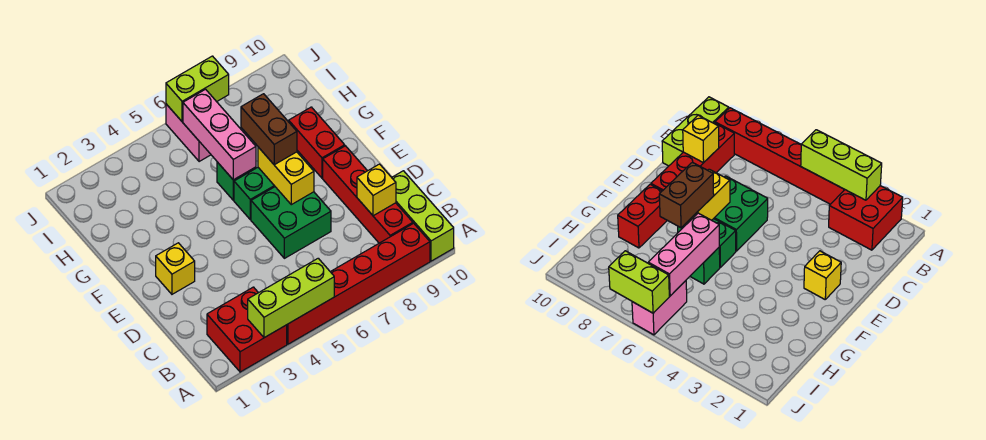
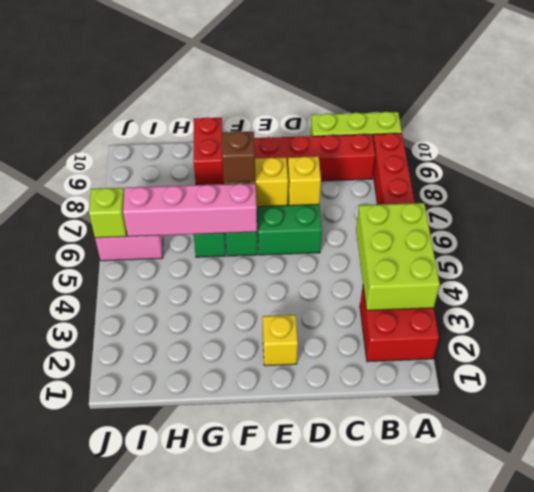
lime 1x3 brick [248,258,334,338] -> lime 2x3 brick [356,203,440,310]
yellow 1x1 brick [357,164,396,216] -> yellow 1x1 brick moved to [288,156,321,206]
brown 1x2 brick [241,94,297,165] -> brown 1x1 brick [222,131,255,183]
red 1x2 brick [289,107,345,178] -> red 1x2 brick turned to [194,117,224,185]
pink 1x3 brick [183,89,256,180] -> pink 1x4 brick [123,183,257,237]
lime 1x2 brick [166,56,229,122] -> lime 1x1 brick [89,188,127,238]

